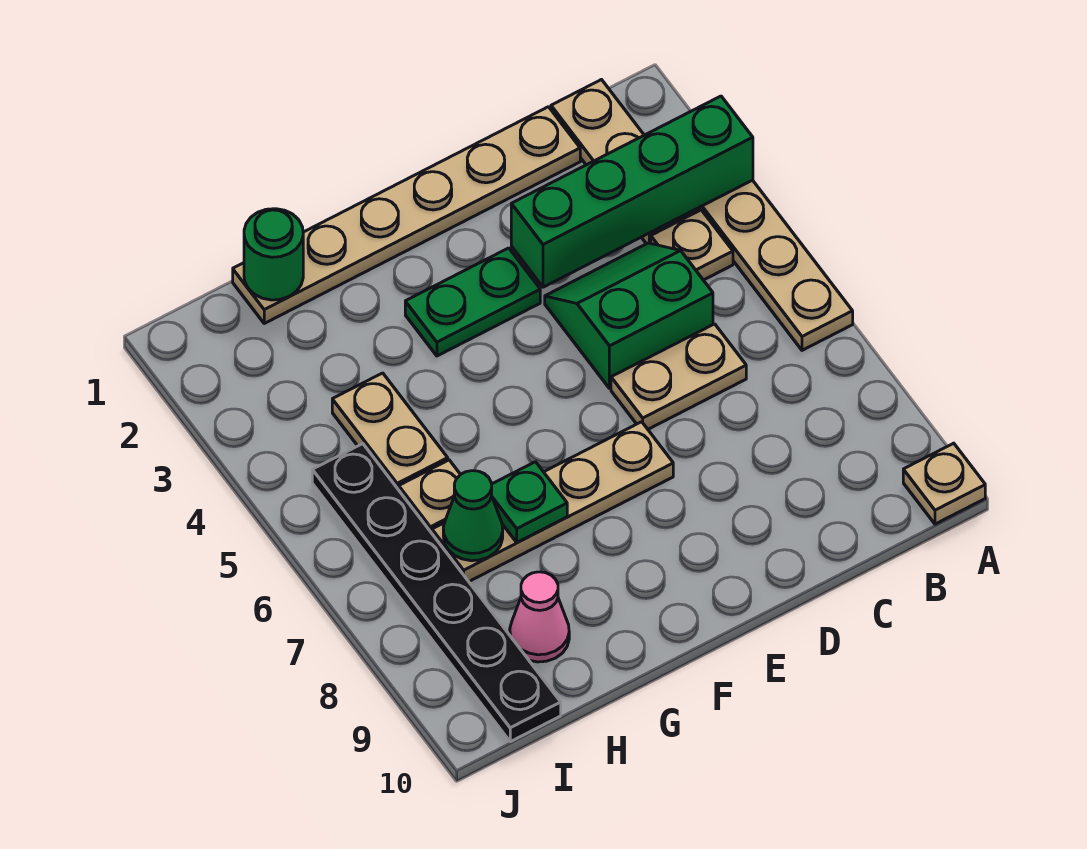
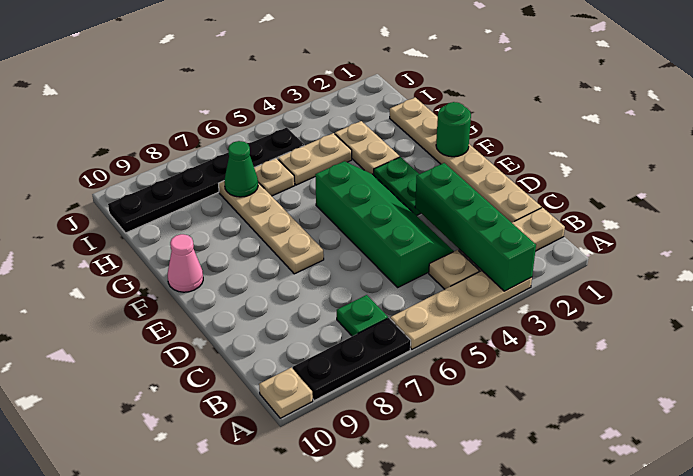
none -> black 1x3 plate [293,318,411,400]
green 2x2 slope [545,243,713,389] -> green 2x4 slope [315,161,454,287]
tan 1x2 plate [611,324,746,429] -> tan 1x2 plate moved to [335,121,400,175]
green 1x1 plate [492,462,567,543] -> green 1x1 plate moved to [337,295,388,336]
green 1x1 round brick [244,209,303,300] -> green 1x1 round brick moved to [436,102,471,157]
pink 1x1 cone [510,572,569,662] -> pink 1x1 cone moved to [168,234,203,292]

